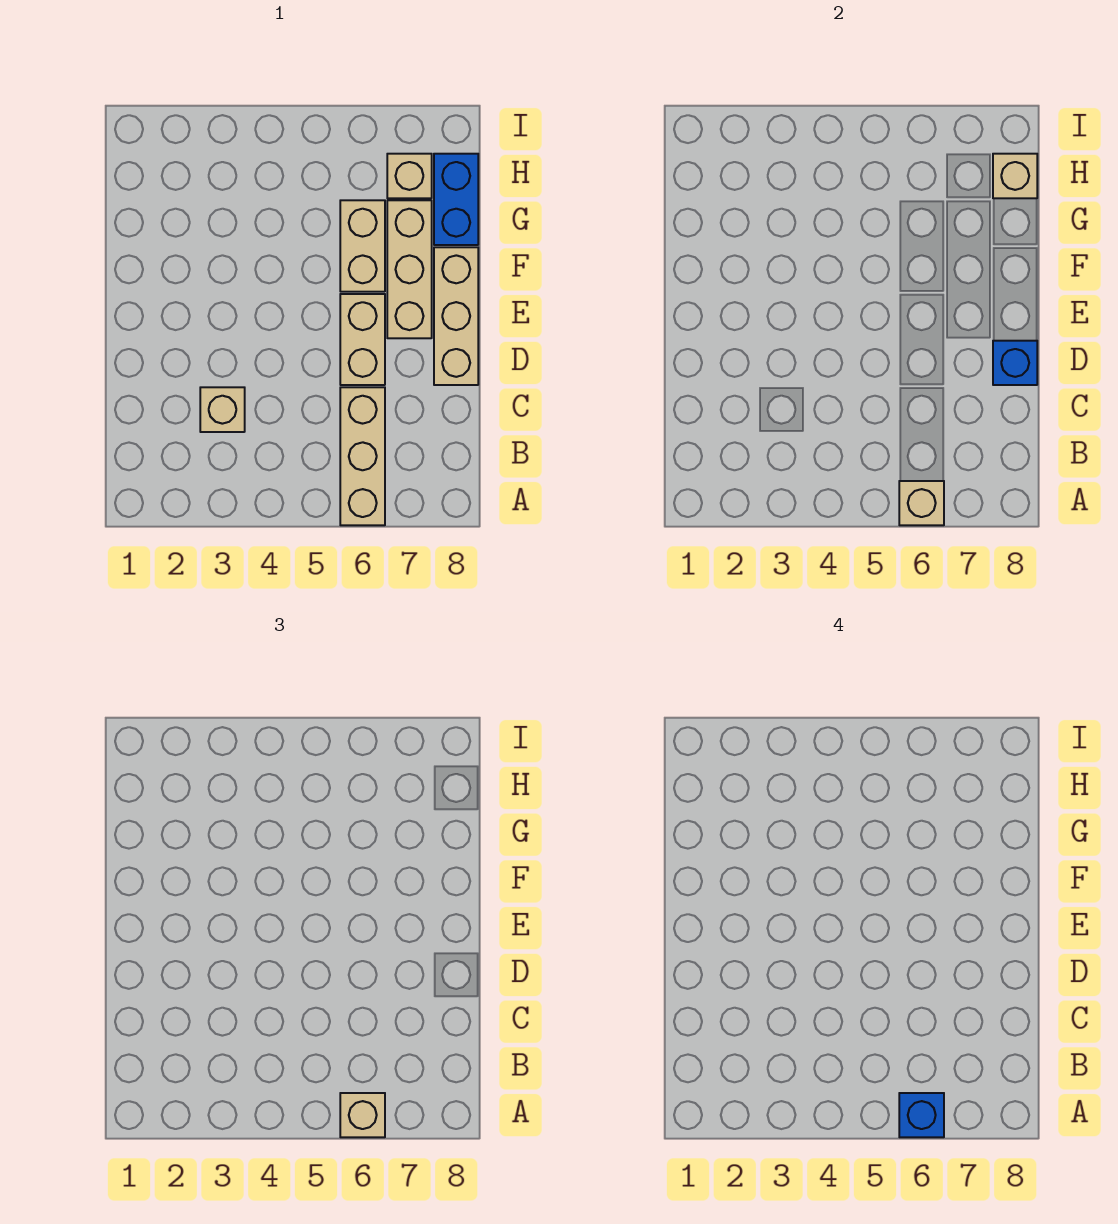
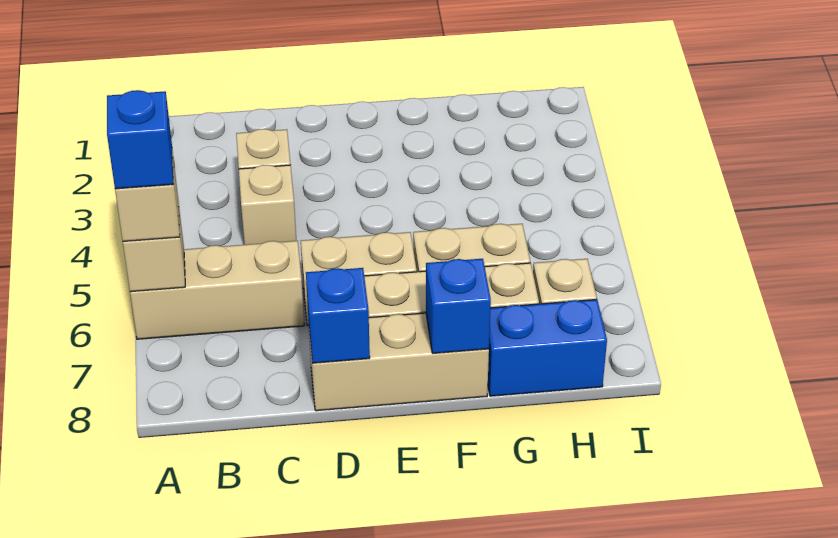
none -> blue 1x1 brick [426,259,491,353]
tan 1x1 brick [993,154,1037,198] -> tan 1x1 brick moved to [239,165,296,245]

